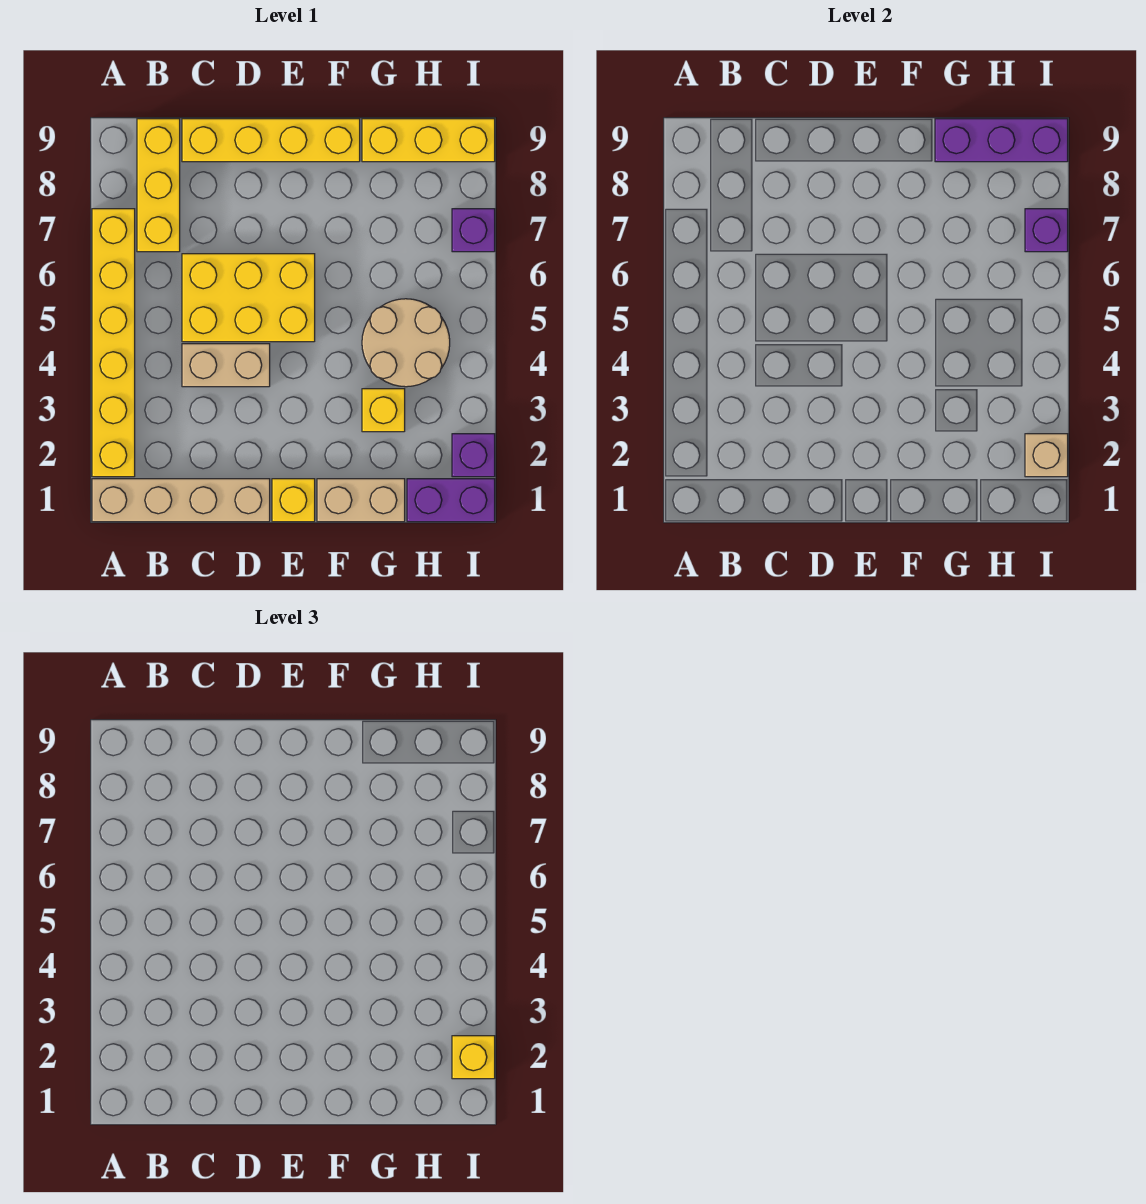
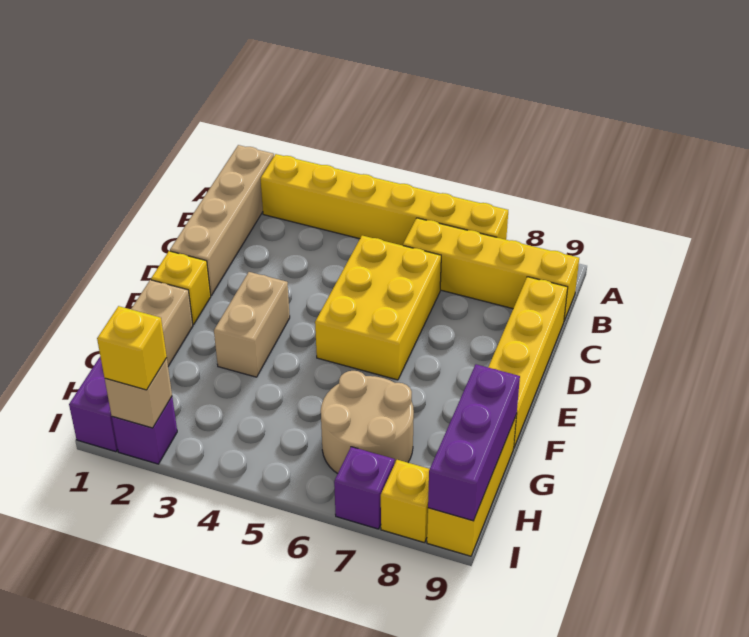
yellow 1x3 brick [137,119,180,252] -> yellow 1x4 brick [403,218,579,320]
tan 1x2 brick [182,344,270,387] -> tan 1x2 brick moved to [214,272,290,377]
yellow 1x1 brick [362,389,405,432] -> yellow 1x1 brick moved to [381,460,430,543]
tan 2x2 round brick [362,299,450,387] -> tan 2x2 round brick moved to [321,371,414,474]
purple 1x1 brick [1025,209,1068,252] -> none

